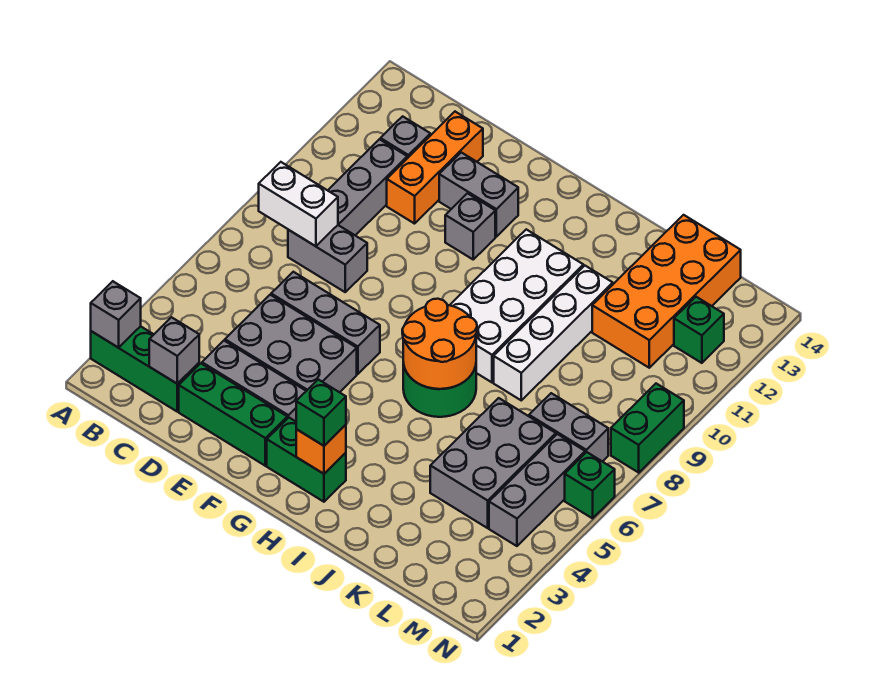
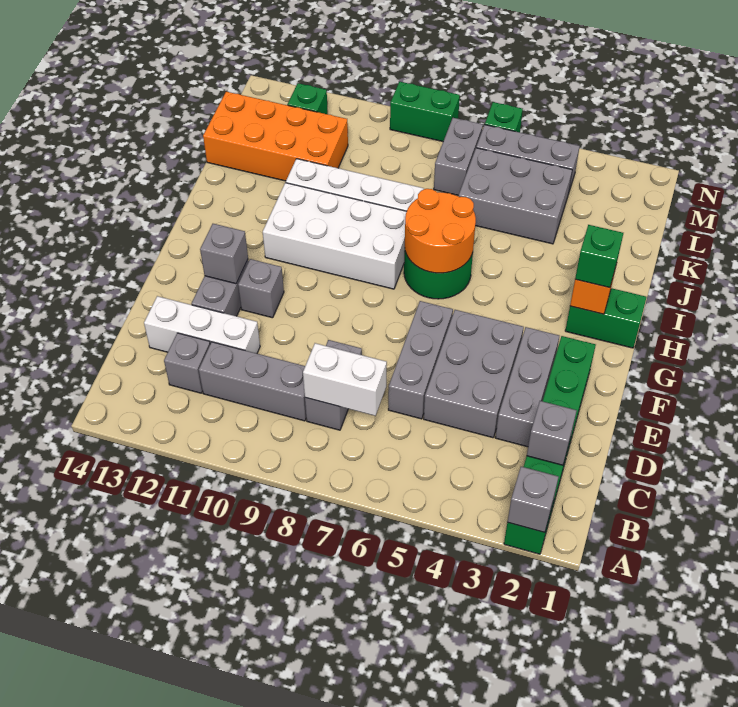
white 1x2 brick [259,162,338,246] -> white 1x2 brick turned to [303,343,387,416]
orange 1x3 brick [387,112,483,224] -> white 1x3 brick [144,296,260,353]
none -> grey 1x1 brick [200,224,248,284]
green 1x2 brick [267,418,346,502] -> green 1x2 brick turned to [565,288,647,348]

